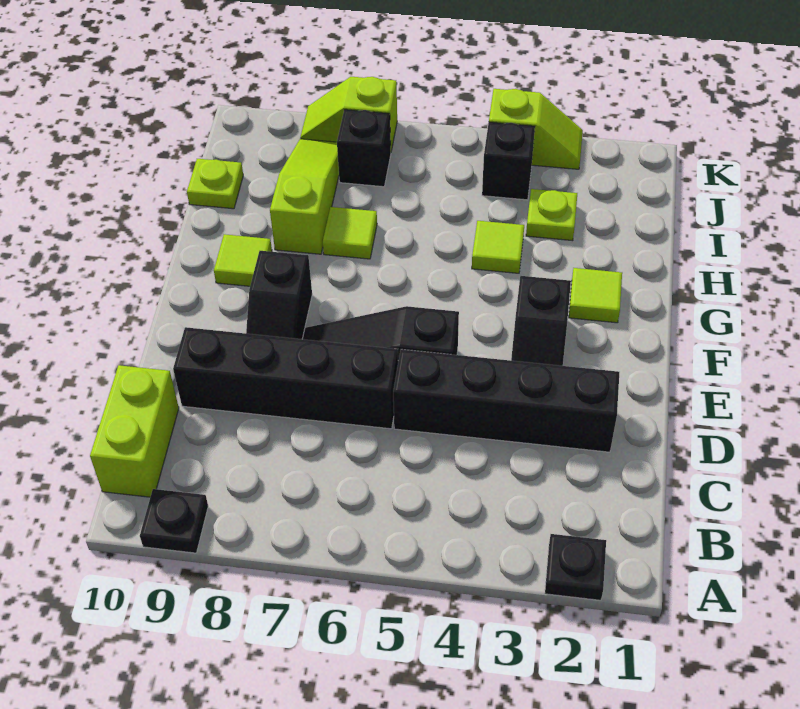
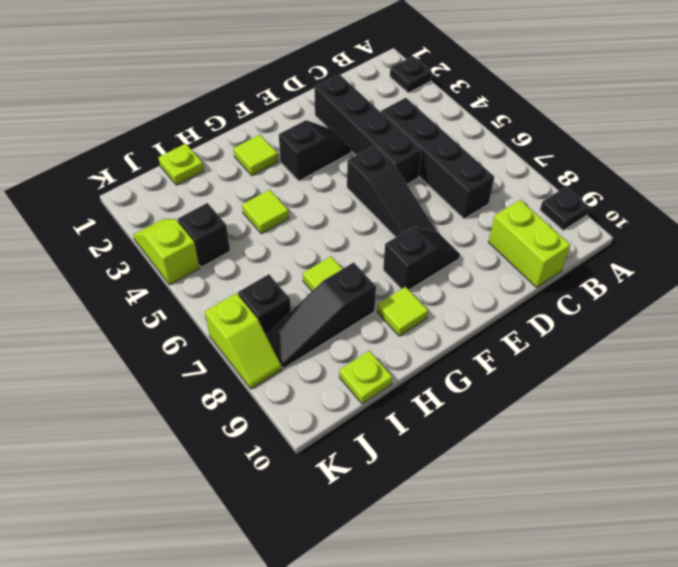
lime 1x2 brick [90,365,179,497] -> lime 1x2 brick turned to [489,200,570,287]
black 1x4 brick [173,327,398,429] -> black 1x4 brick moved to [381,98,494,219]
lime 1x3 slope [270,139,339,254] -> black 1x3 slope [266,263,376,369]
lime 1x1 plate [526,189,577,241] -> lime 1x1 plate moved to [158,144,204,185]

